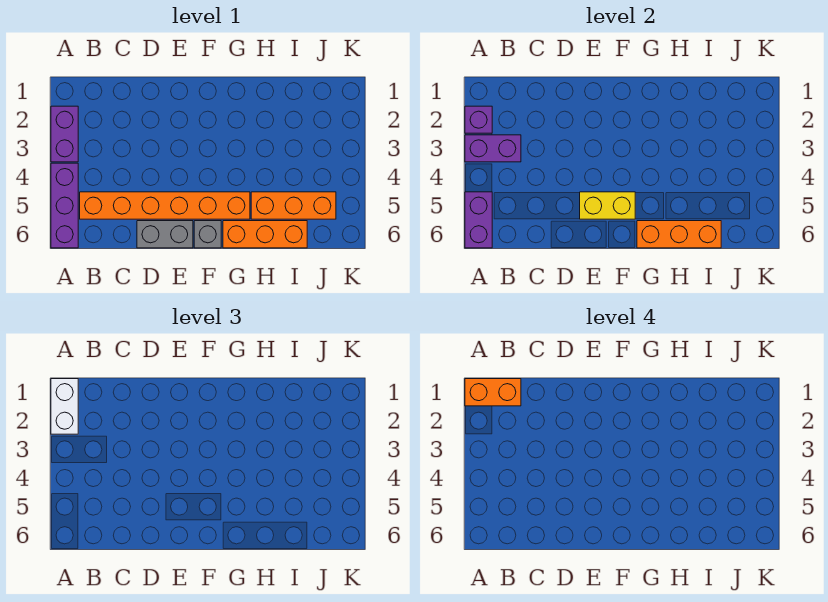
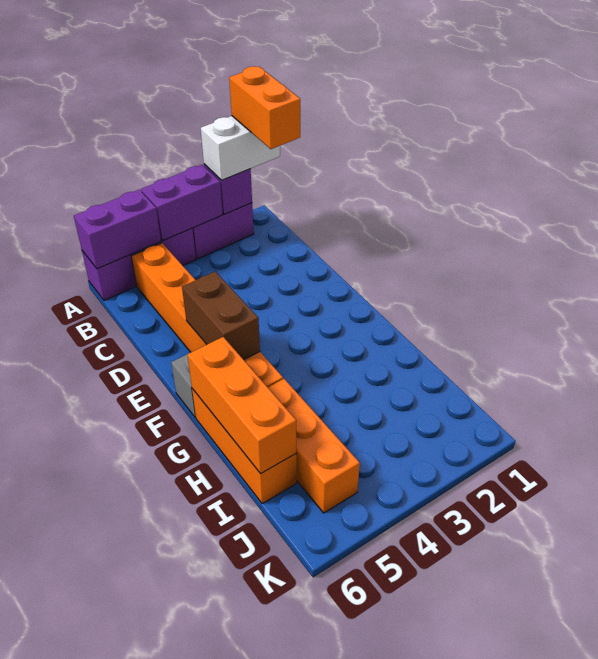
purple 1x2 brick [465,135,521,162] -> purple 1x2 brick turned to [141,165,223,241]
grey 1x2 brick [137,221,193,248] -> none
yellow 1x2 brick [580,192,635,219] -> brown 1x2 brick [182,271,260,360]

